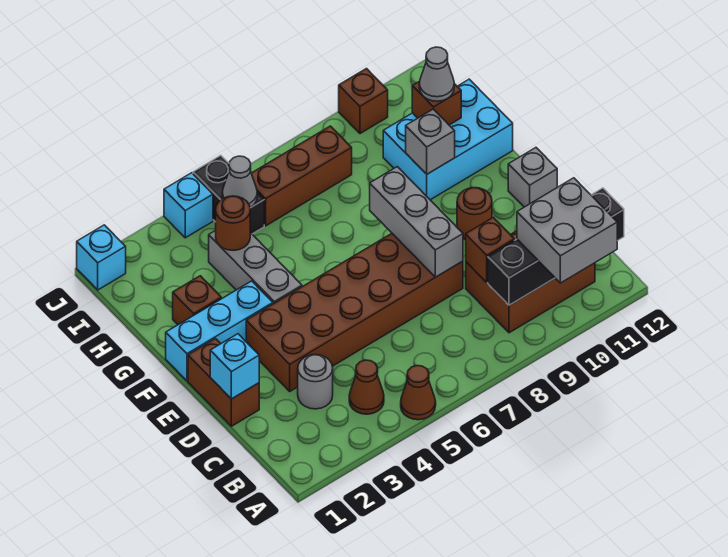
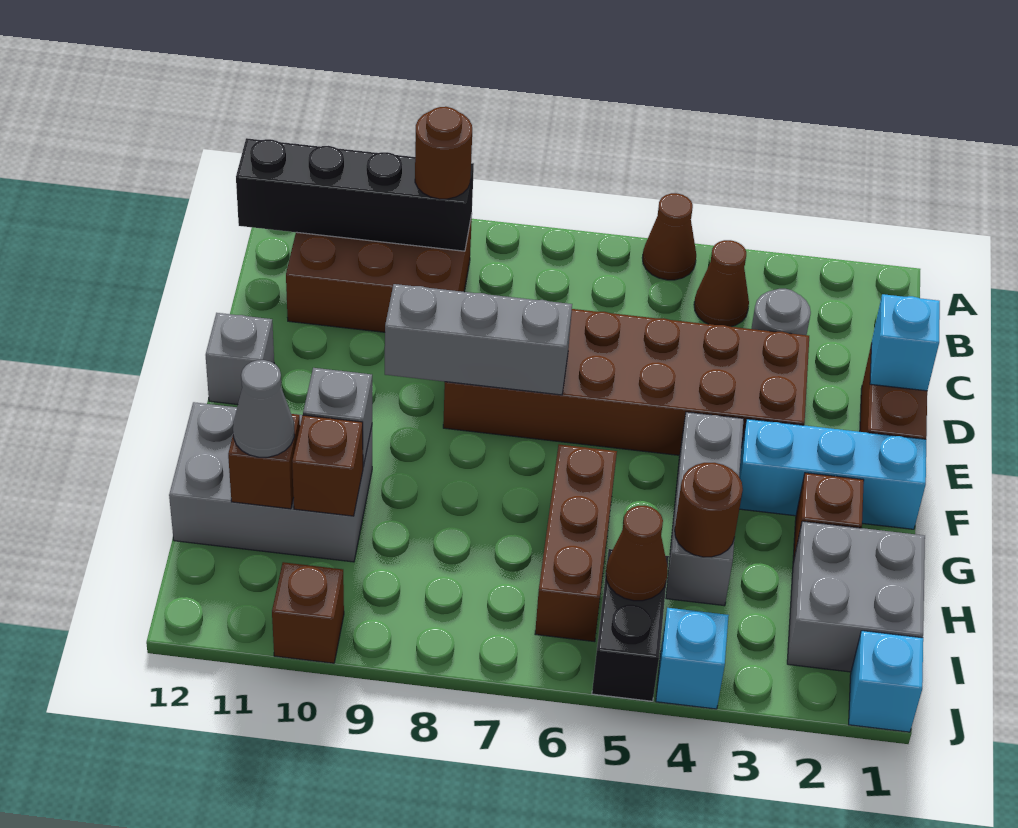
grey 2x2 brick [517,178,617,283] -> grey 2x2 brick moved to [787,521,925,672]
brown 1x1 brick [466,218,514,282] -> brown 1x1 brick moved to [292,415,363,516]
grey 1x3 brick [370,167,463,277] -> grey 1x3 brick turned to [385,284,572,395]
brown 1x1 round brick [457,188,492,240] -> brown 1x1 round brick moved to [415,107,472,199]
cyan 2x3 brick [383,79,513,200] -> grey 2x3 brick [169,402,372,562]
grey 1x1 cone [222,156,257,208] -> brown 1x1 cone [606,505,668,601]
brown 1x3 brick [251,126,352,226] -> brown 1x3 brick turned to [535,444,617,642]

